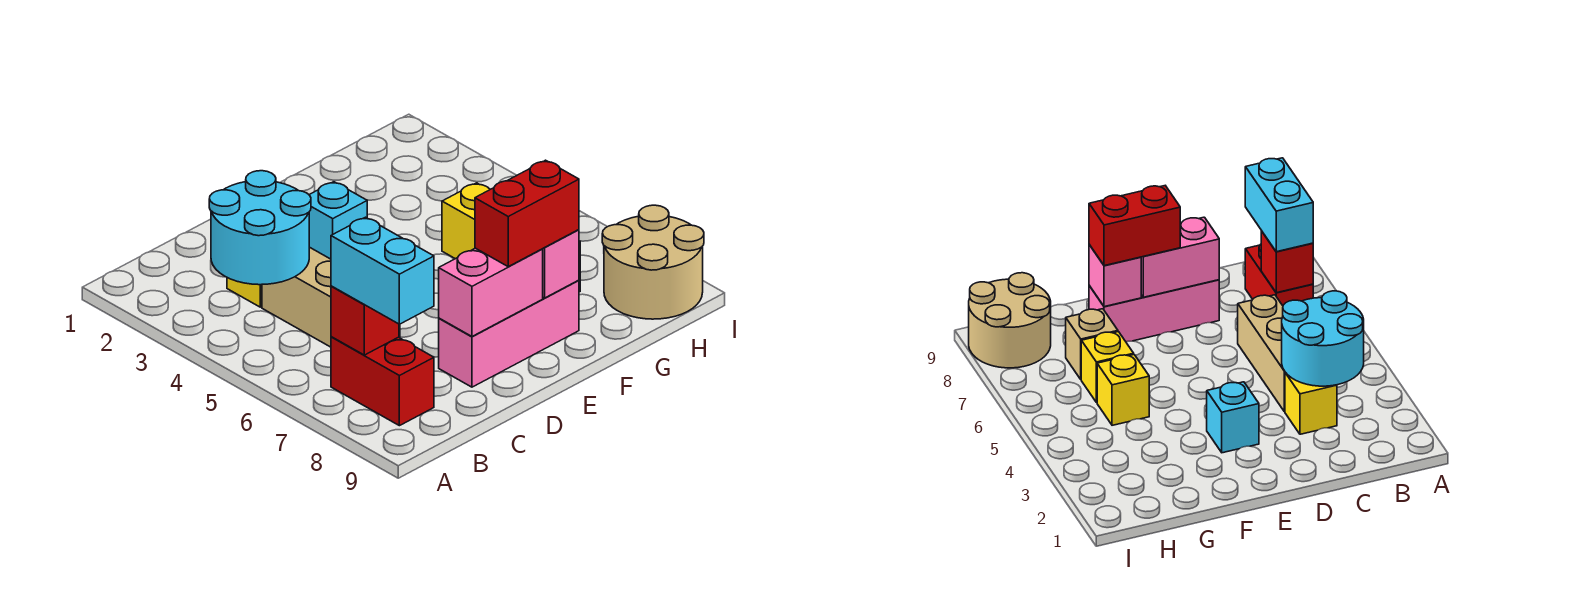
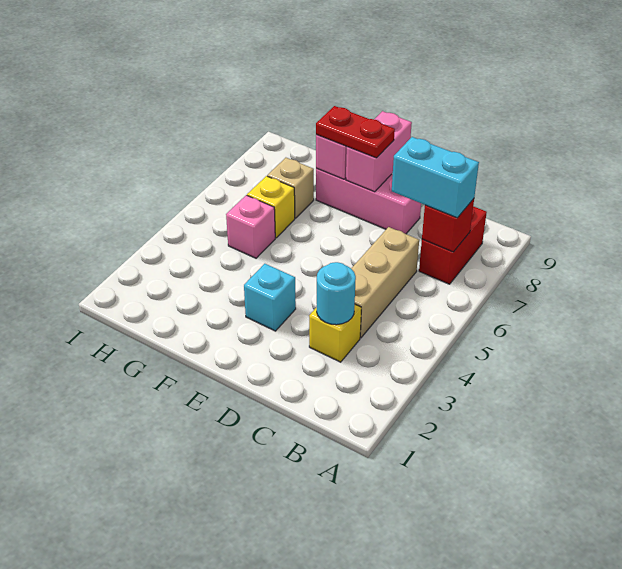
cyan 2x2 round brick [209,171,311,285] -> cyan 1x1 round brick [317,262,356,325]
cyan 1x2 brick [331,217,434,324] -> cyan 1x2 brick turned to [392,137,479,218]
pink 1x2 brick [439,248,543,336] -> pink 1x2 brick turned to [346,111,412,192]
red 1x2 brick [475,160,579,267] -> red 1x2 plate [316,106,395,158]
yellow 1x1 brick [442,183,490,259] -> pink 1x1 brick [226,195,275,258]
tan 2x2 round brick [602,205,704,319] -> none

